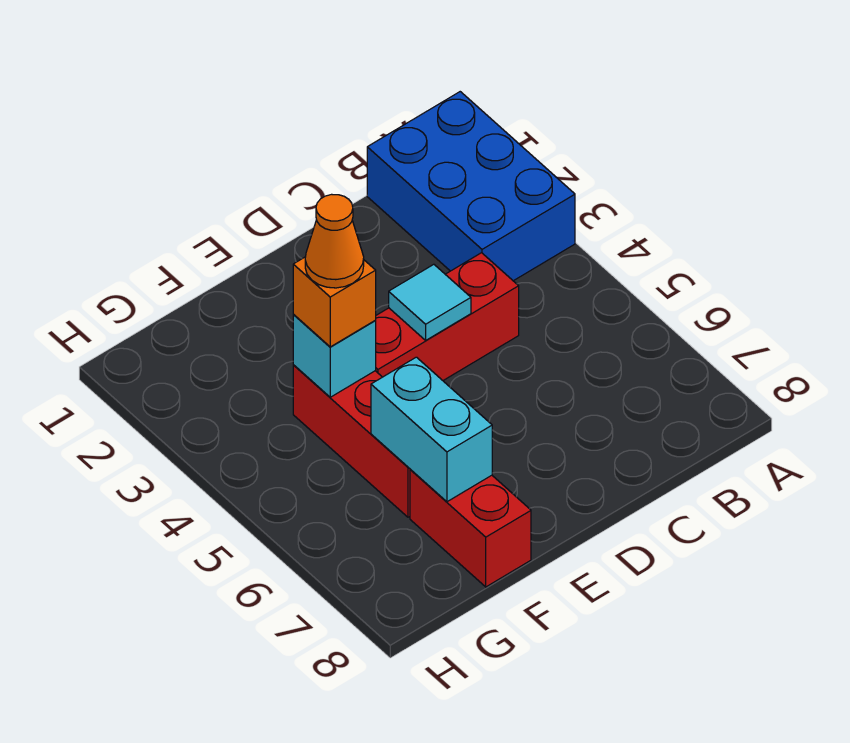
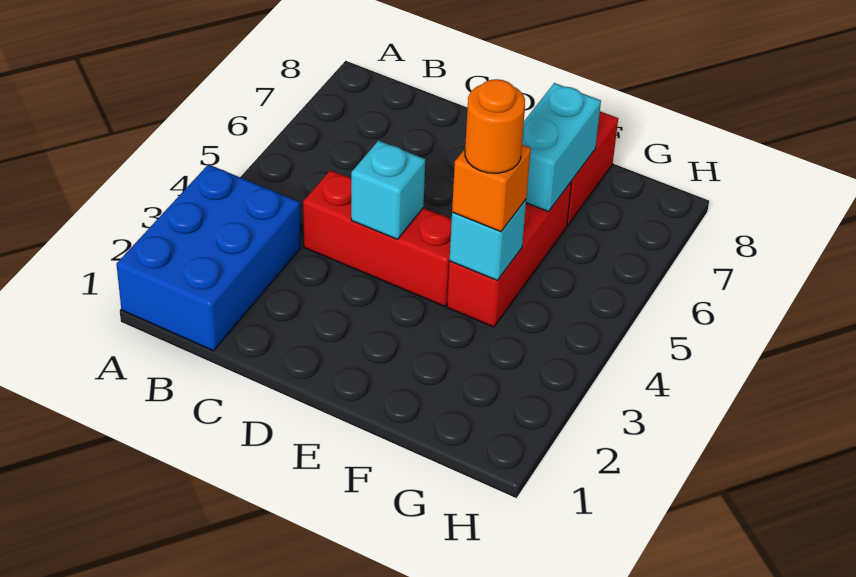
cyan 1x1 tile [389,264,471,340] -> cyan 1x1 brick [351,141,425,239]
orange 1x1 cone [305,194,364,288] -> orange 1x1 round brick [465,79,525,173]

